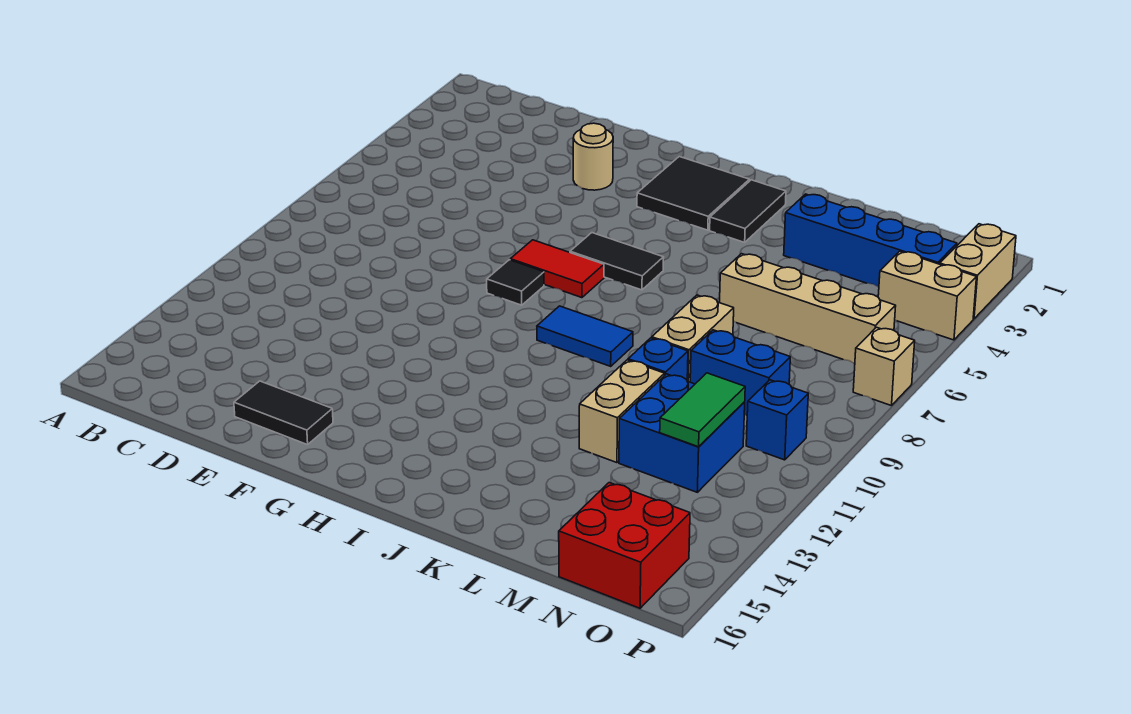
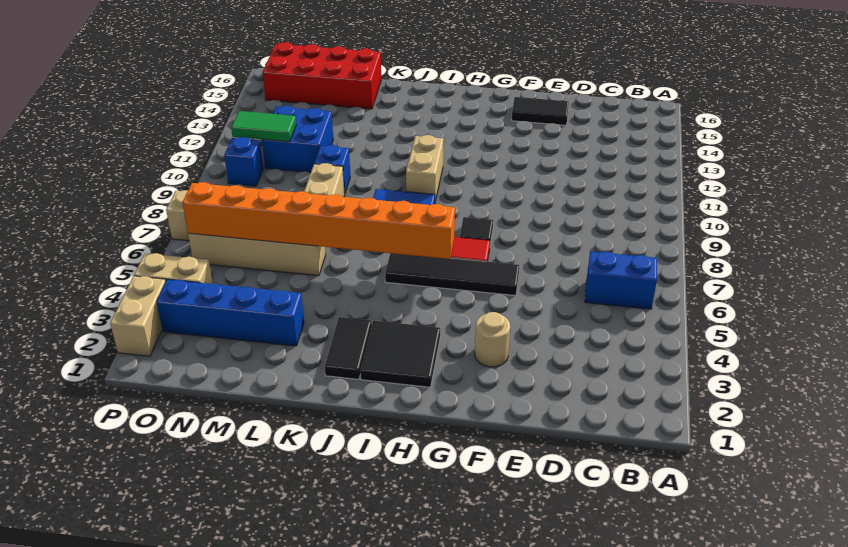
black 1x2 tile [570,233,664,290] -> black 1x4 tile [385,253,519,296]
none -> orange 1x8 brick [182,182,455,259]
tan 1x2 brick [579,360,665,463] -> tan 1x2 brick moved to [406,135,444,201]
blue 1x2 brick [690,330,790,415] -> blue 1x2 brick moved to [585,252,657,309]
green 1x2 tile [660,373,745,447] -> green 1x2 tile turned to [231,111,296,142]
red 2x2 brick [559,483,690,608] -> red 2x4 brick [262,42,381,109]

